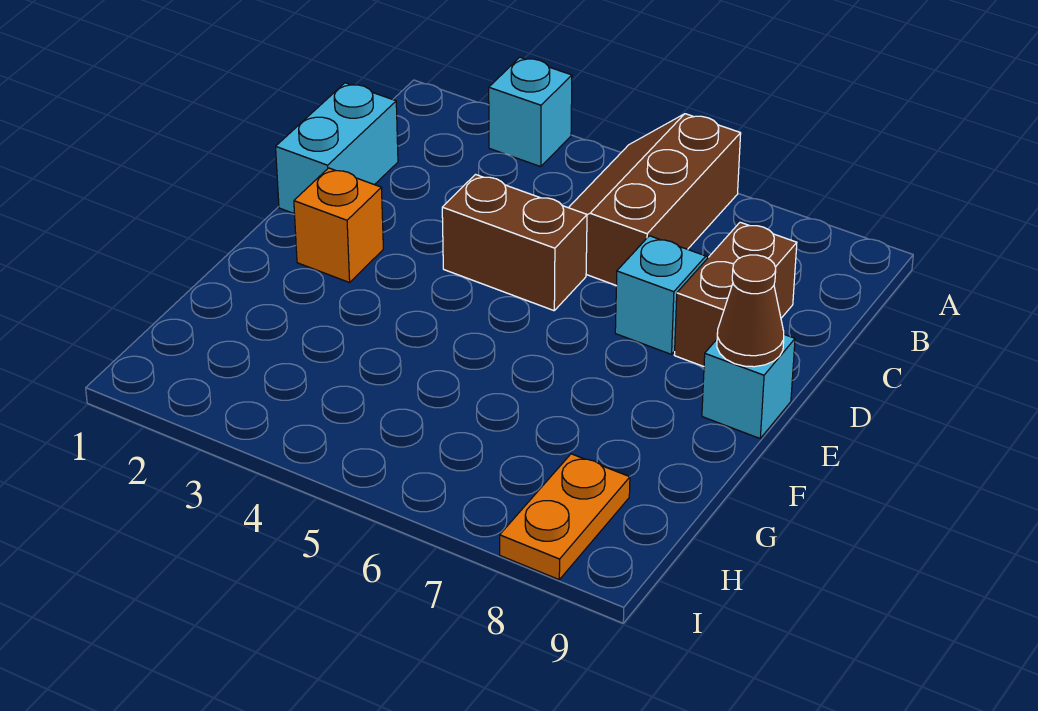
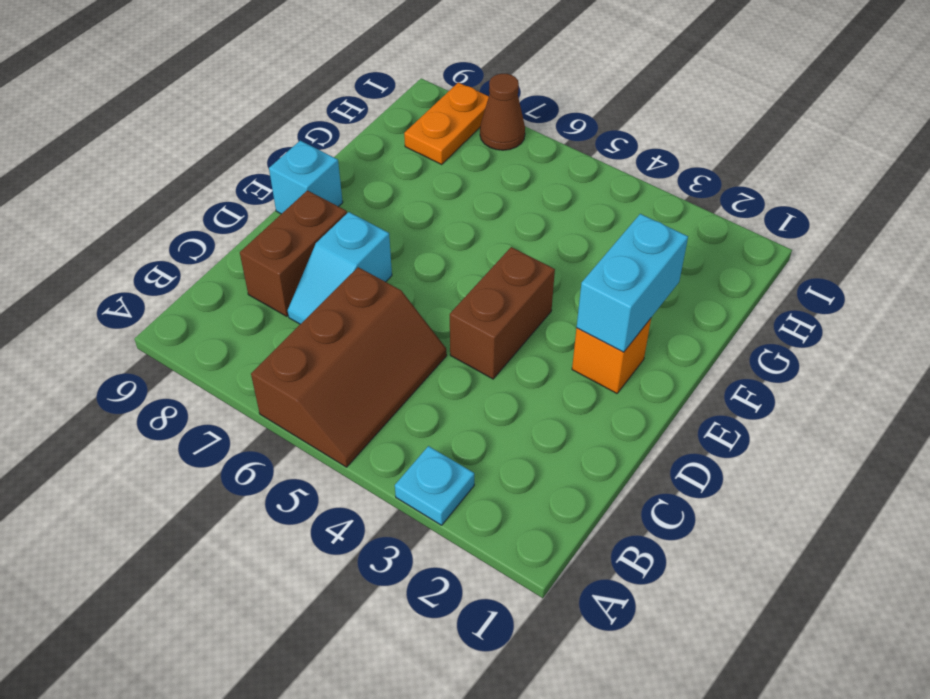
cyan 1x1 brick [489,57,572,167] -> cyan 1x1 plate [395,446,474,525]
cyan 1x2 brick [276,83,398,213] -> cyan 1x2 brick moved to [577,214,688,352]
brown 1x2 brick [442,175,587,311] -> brown 1x2 brick turned to [450,247,555,379]
brown 1x1 cone [717,255,784,367] -> brown 1x1 cone moved to [480,74,525,150]

